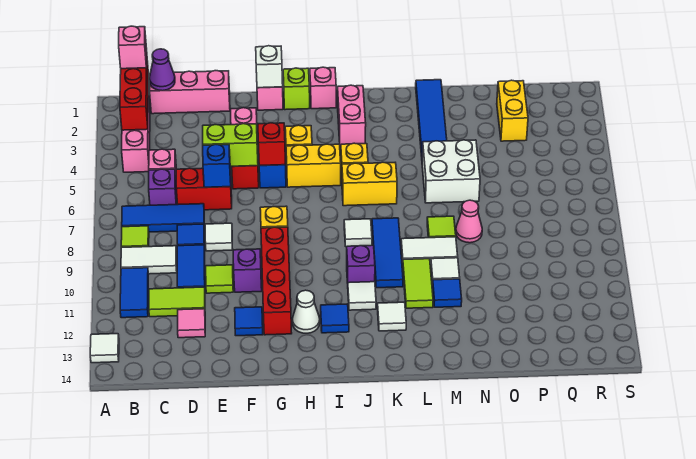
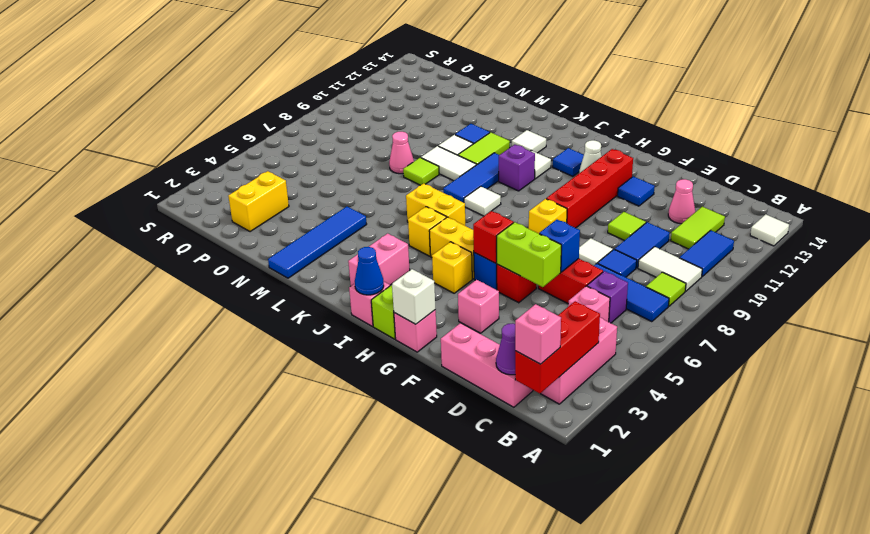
lime 1x2 tile [149,287,205,317] -> lime 1x2 tile turned to [671,207,725,249]
pink 1x1 tile [178,309,205,338] -> pink 1x1 cone [668,179,695,224]
purple 1x1 brick [233,249,262,292] -> none
none -> blue 1x1 cone [355,247,384,295]
white 2x2 brick [422,140,480,203] -> none

